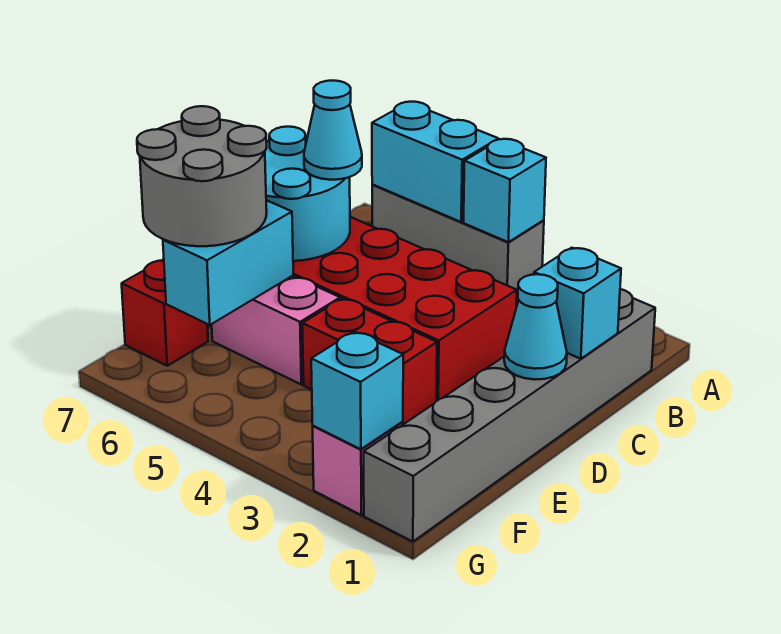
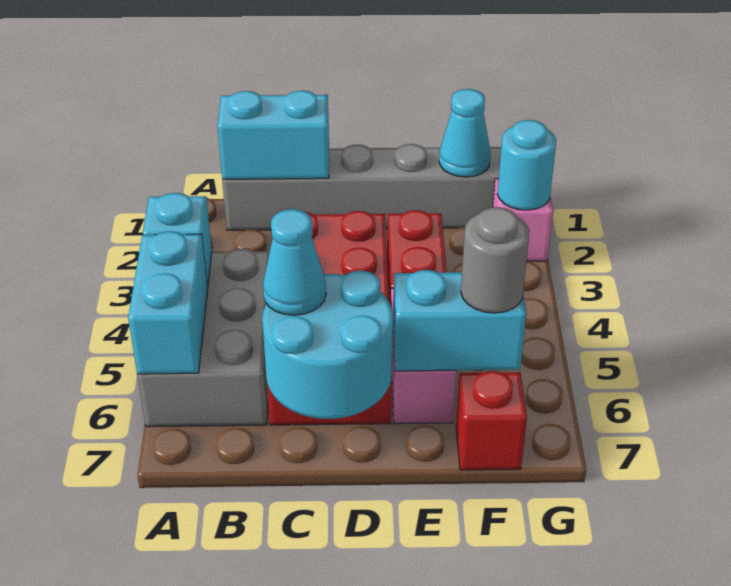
grey 1x3 brick [372,185,544,297] -> grey 2x3 brick [137,249,270,427]
cyan 1x1 brick [534,248,621,359] -> cyan 1x2 brick [218,91,329,179]
cyan 1x1 cone [504,274,567,380] -> cyan 1x1 cone moved to [439,89,491,177]
grey 2x2 round brick [137,106,267,246] -> grey 1x1 round brick [461,207,529,313]
cyan 1x1 brick [311,332,403,449] -> cyan 1x1 round brick [497,120,556,210]

